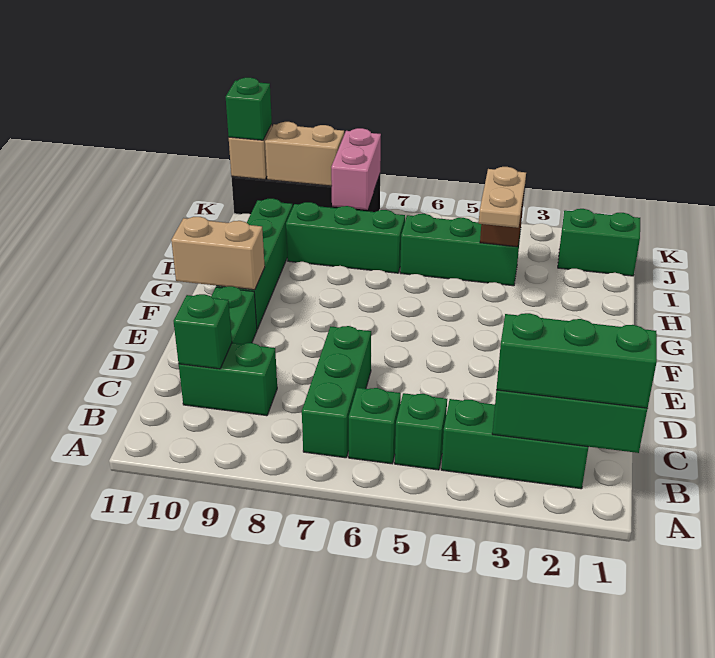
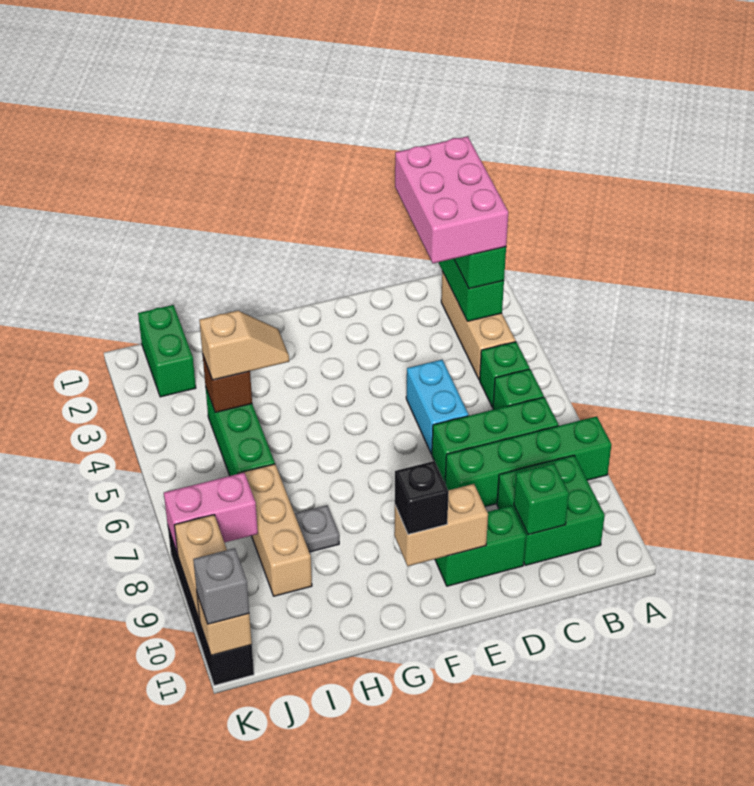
none -> pink 2x3 brick [395,136,508,263]
green 1x3 brick [441,399,588,489] -> tan 1x3 brick [441,272,516,380]
green 1x2 brick [179,343,277,416] -> green 2x2 brick [497,455,605,565]
none -> cyan 1x2 brick [406,360,469,454]
green 1x4 brick [216,199,293,329] -> green 1x4 brick moved to [445,416,612,507]
tan 1x2 brick [171,217,265,290] -> tan 1x2 brick turned to [394,484,488,566]
none -> black 1x1 brick [395,461,449,535]
tan 1x2 plate [479,167,526,228] -> tan 1x2 slope [199,311,289,380]
none -> grey 1x1 plate [295,505,339,552]
green 1x3 brick [286,202,405,273] -> tan 1x3 brick [238,464,312,596]
green 1x1 brick [226,78,272,140] -> grey 1x1 brick [193,548,249,624]

